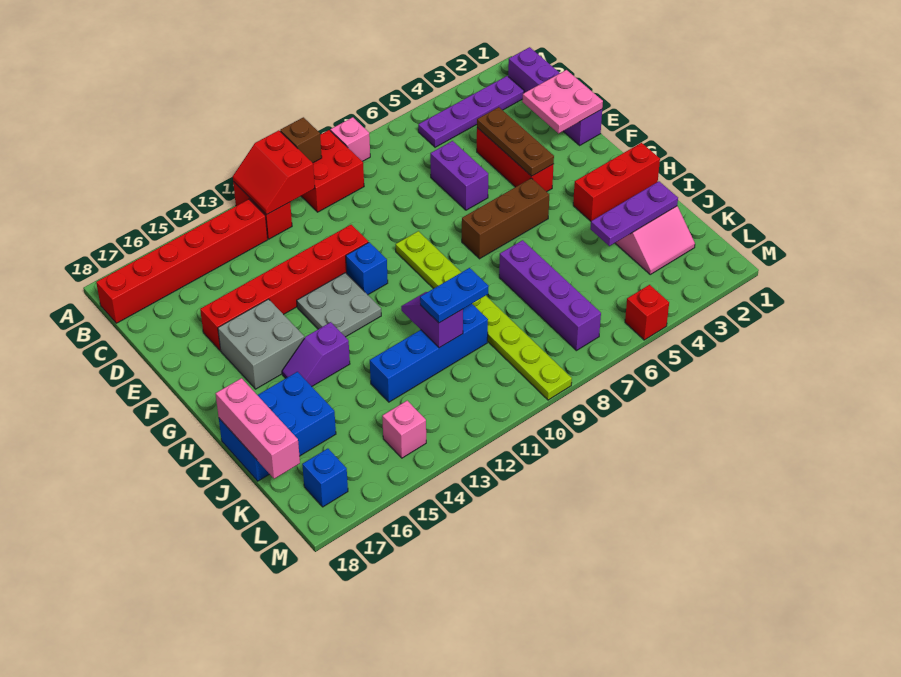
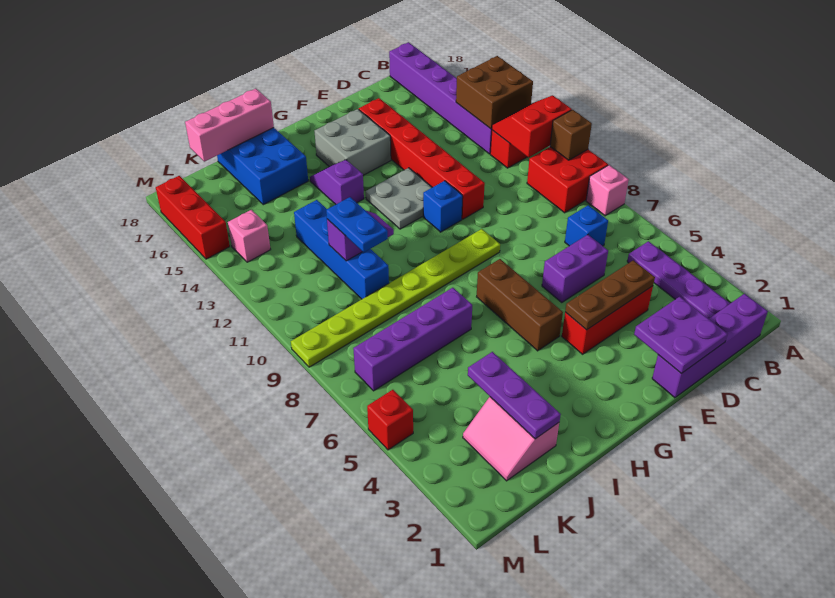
none -> brown 2x2 brick [456,56,533,129]
red 1x6 brick [96,199,268,323] -> purple 1x6 brick [389,42,492,154]
pink 2x2 plate [522,70,603,133] -> purple 2x2 plate [634,297,727,374]
red 1x3 brick [573,143,660,221] -> red 1x3 brick moved to [156,176,230,259]
blue 1x1 brick [302,449,348,507] -> blue 1x1 brick moved to [565,205,608,246]

